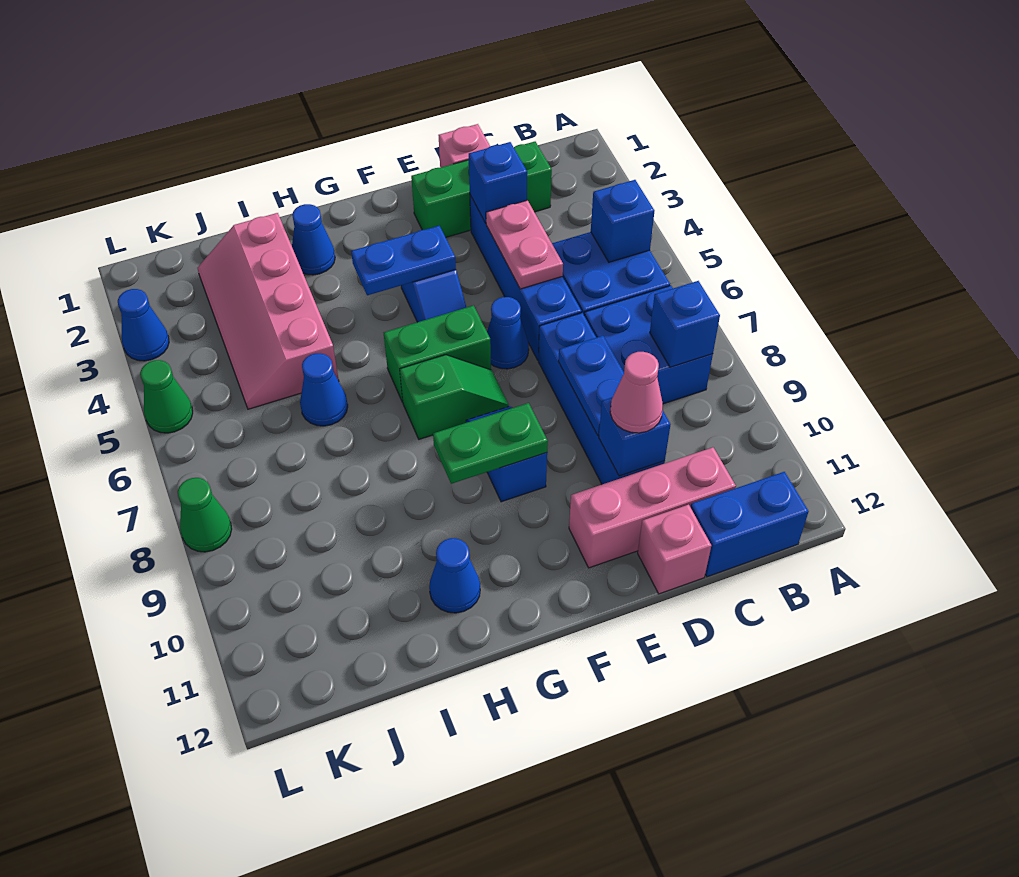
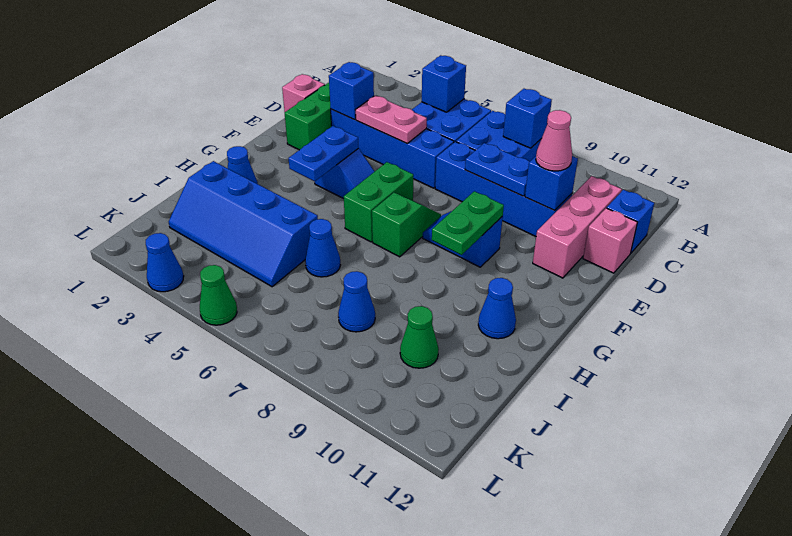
blue 1x2 brick [691,472,809,577] -> blue 1x1 brick [607,190,654,253]
blue 1x1 cone [487,297,529,369] -> blue 1x1 cone moved to [338,271,375,332]
pink 2x4 slope [198,213,339,409] -> blue 2x4 slope [169,161,318,287]
green 1x1 cone [178,478,232,552] -> green 1x1 cone moved to [400,306,439,368]

